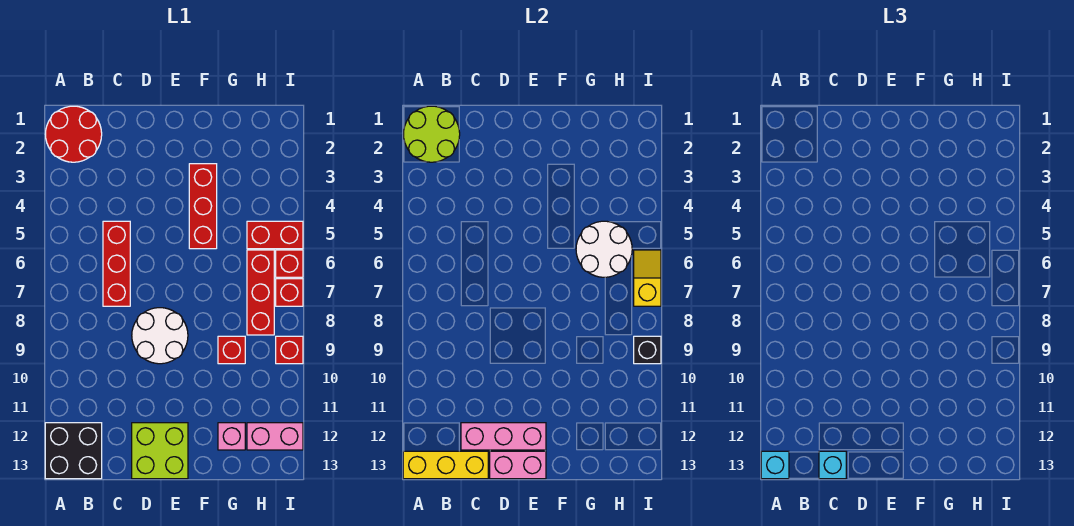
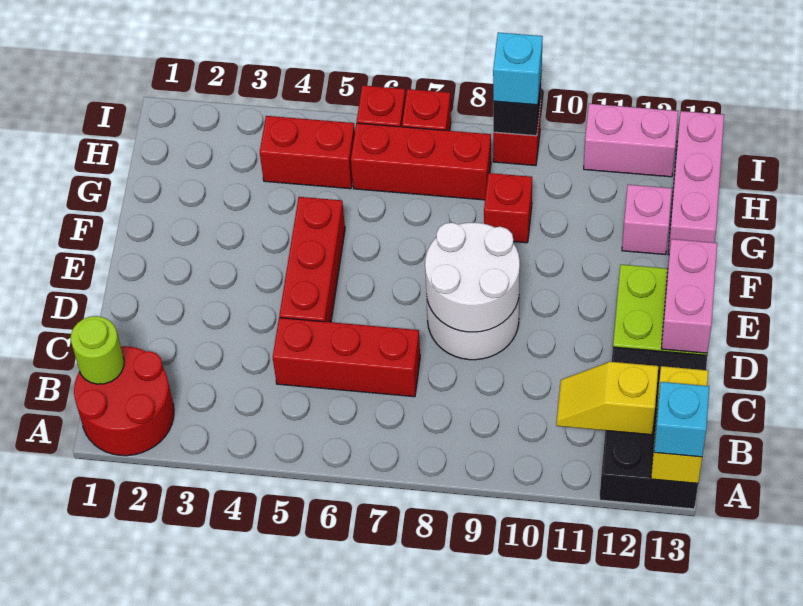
lime 2x2 round brick [404,106,460,162] -> lime 1x1 round brick [71,316,124,384]
black 2x2 brick [45,423,102,479] -> black 2x3 brick [599,347,707,509]
yellow 1x3 brick [403,451,488,479] -> yellow 1x2 brick [651,366,708,483]
pink 1x3 brick [461,423,546,450] -> pink 1x3 brick moved to [668,111,724,255]
cyan 1x1 brick [819,451,846,479] -> cyan 1x1 brick moved to [493,32,543,105]
red 1x3 brick [189,164,217,249] -> red 1x3 brick turned to [279,197,345,322]
white 2x2 round brick [576,221,632,277] -> white 2x2 round brick moved to [425,223,520,332]
red 1x2 brick [247,221,303,249] -> red 1x2 brick turned to [260,116,355,189]
pink 1x2 brick [247,423,303,450] -> pink 1x2 brick turned to [584,104,678,177]
yellow 1x2 slope [634,250,661,306] -> yellow 1x2 slope moved to [556,362,658,435]

